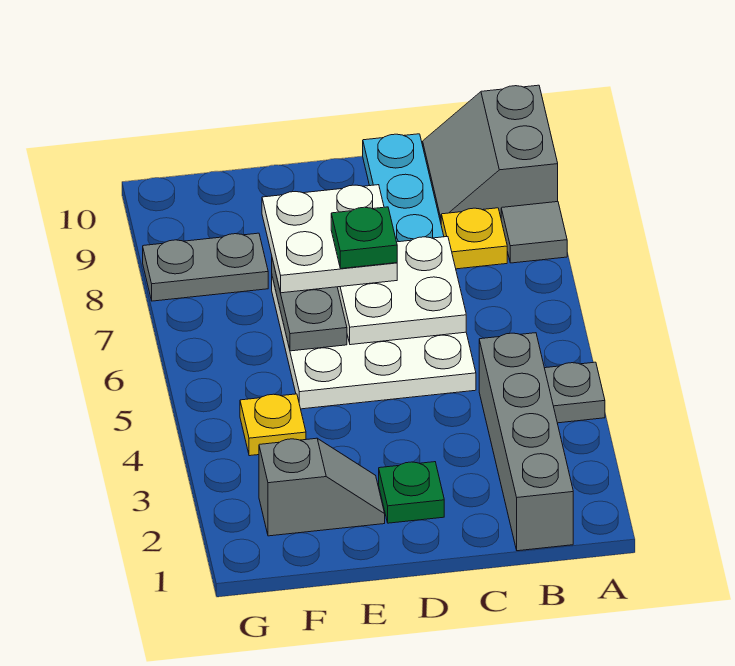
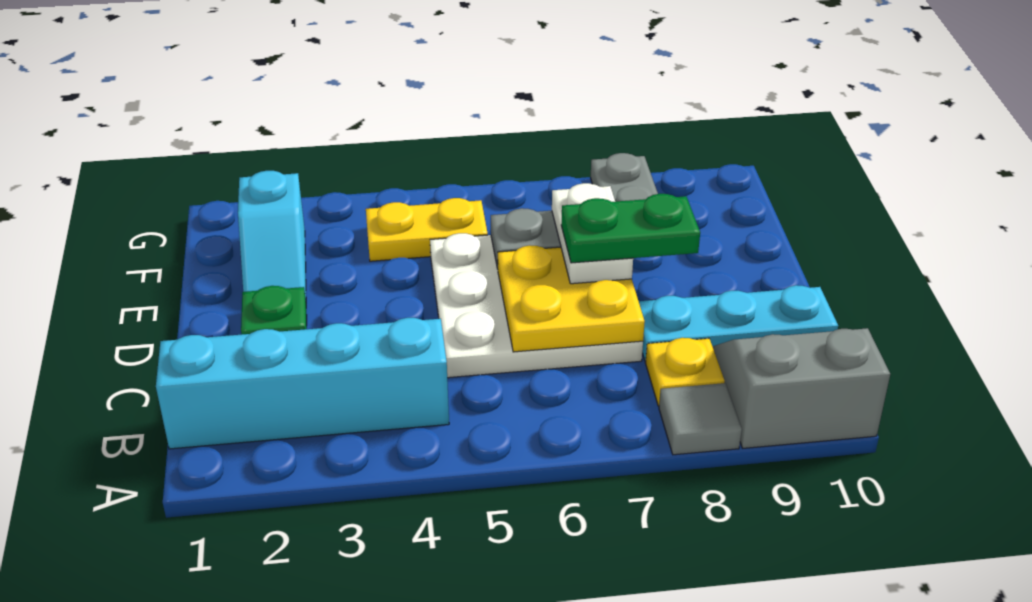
grey 1x1 plate [545,362,605,423] -> none
grey 1x4 brick [479,333,573,551] -> cyan 1x4 brick [156,318,449,449]
white 2x2 plate [337,237,466,345] -> yellow 2x2 plate [498,245,645,352]
white 2x2 plate [262,185,397,293] -> white 1x2 plate [552,183,633,284]
green 1x1 plate [331,207,397,269] -> green 1x2 plate [561,194,700,263]
grey 1x2 slope [259,438,385,536] -> cyan 1x2 slope [238,171,306,299]
yellow 1x1 plate [240,394,306,456] -> yellow 1x2 plate [366,198,488,261]

